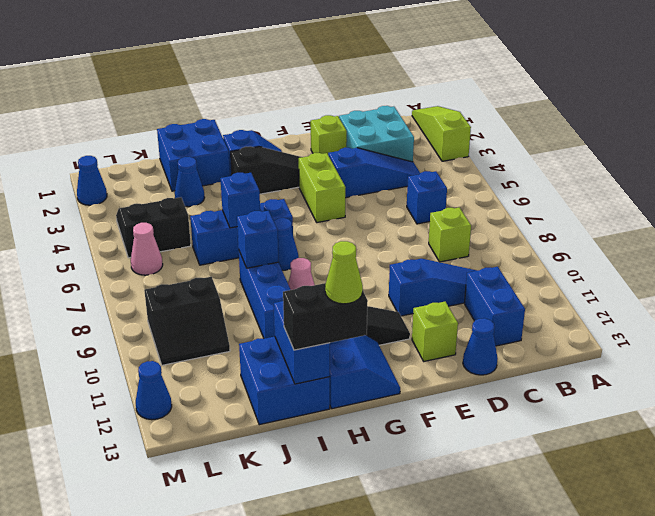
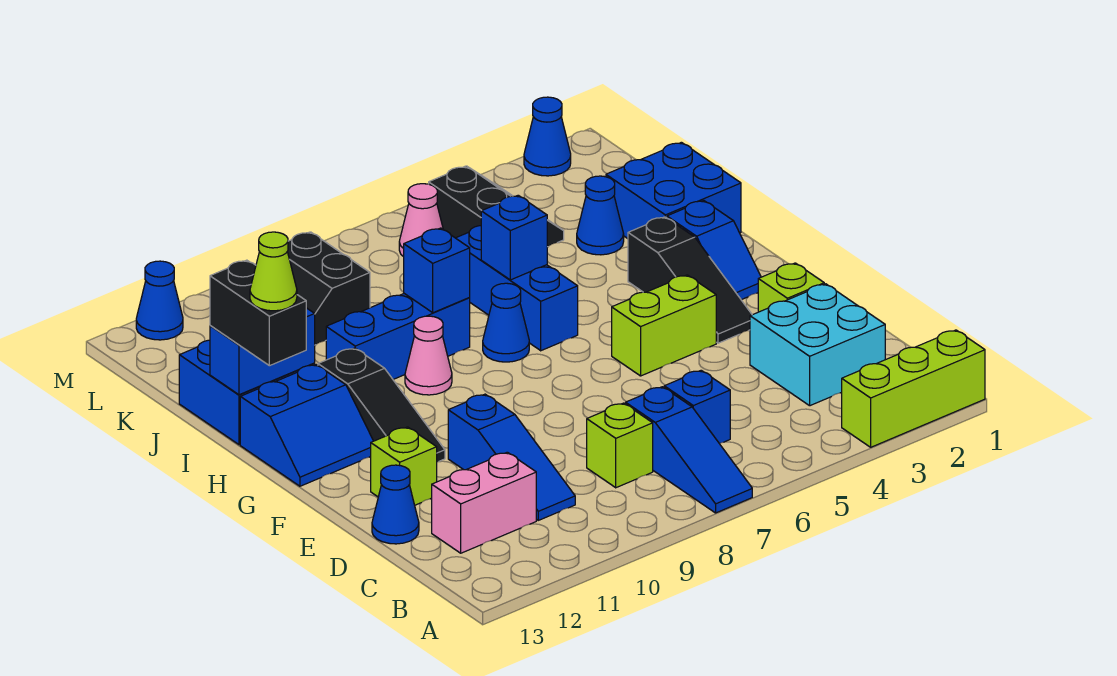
lime 1x3 slope [412,106,471,161] -> lime 1x3 brick [842,330,985,447]
blue 1x3 slope [328,148,420,198] -> blue 1x3 slope moved to [626,387,752,513]
blue 1x2 brick [465,267,525,346] -> pink 1x2 brick [432,452,536,553]

